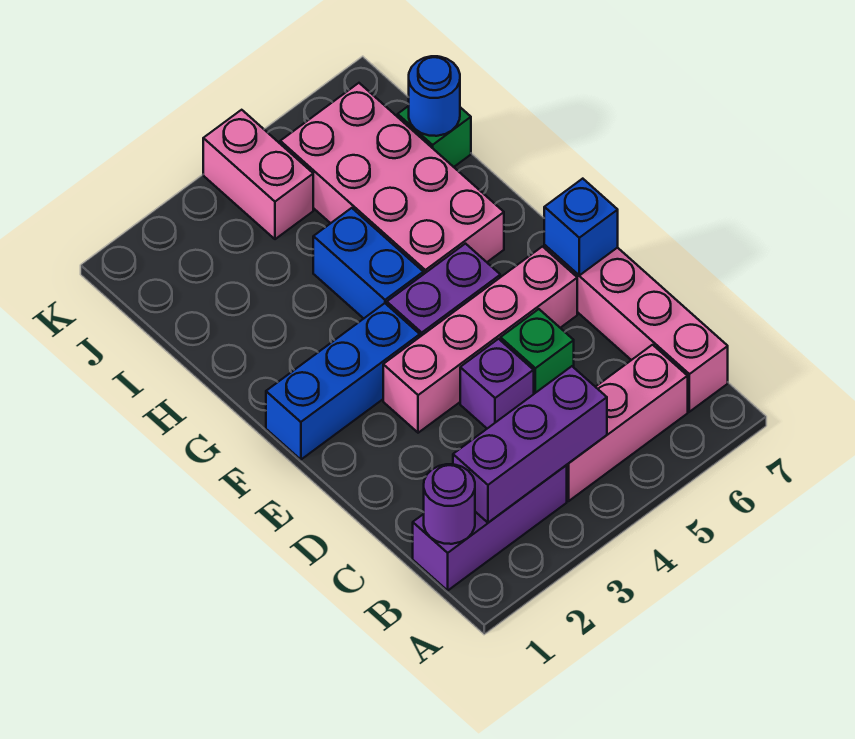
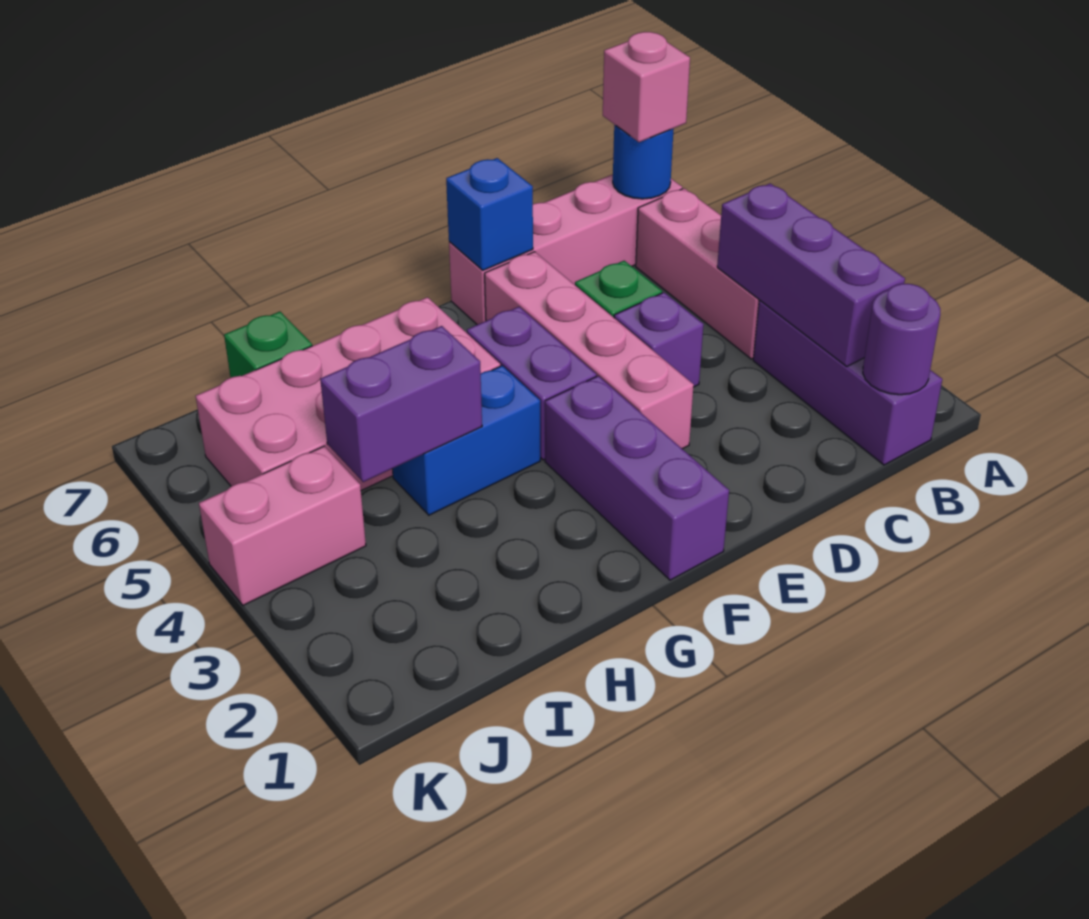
none -> pink 1x1 brick [603,32,690,142]
blue 1x3 brick [266,303,420,460] -> purple 1x3 brick [545,376,729,580]
none -> purple 1x2 brick [320,326,482,482]
blue 1x1 round brick [409,56,460,136] -> blue 1x1 round brick moved to [613,125,674,199]

